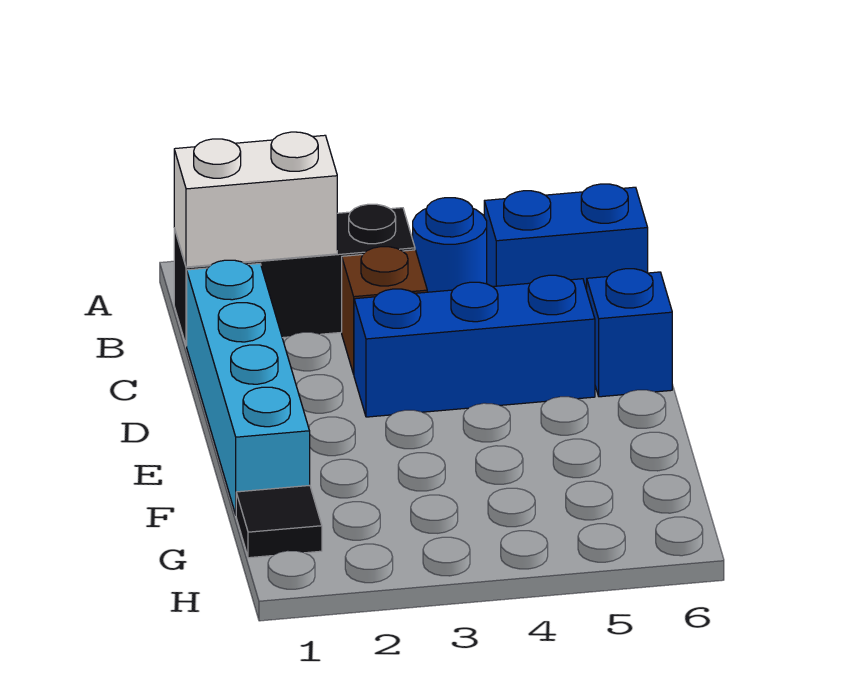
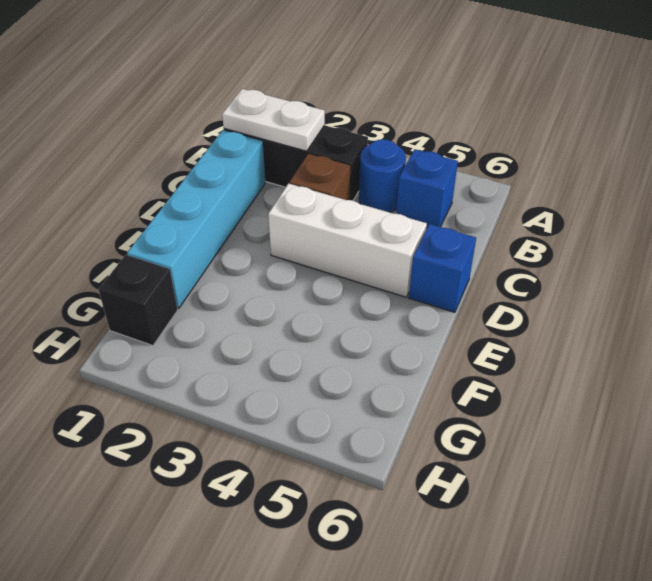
white 1x2 brick [174,132,337,267] -> white 1x2 plate [222,89,325,151]
blue 1x2 brick [484,184,648,290] -> blue 1x1 brick [396,149,458,228]
blue 1x3 brick [354,275,595,417] -> white 1x3 brick [268,184,427,297]
black 1x1 tile [236,485,322,558] -> black 1x1 brick [99,255,178,346]

